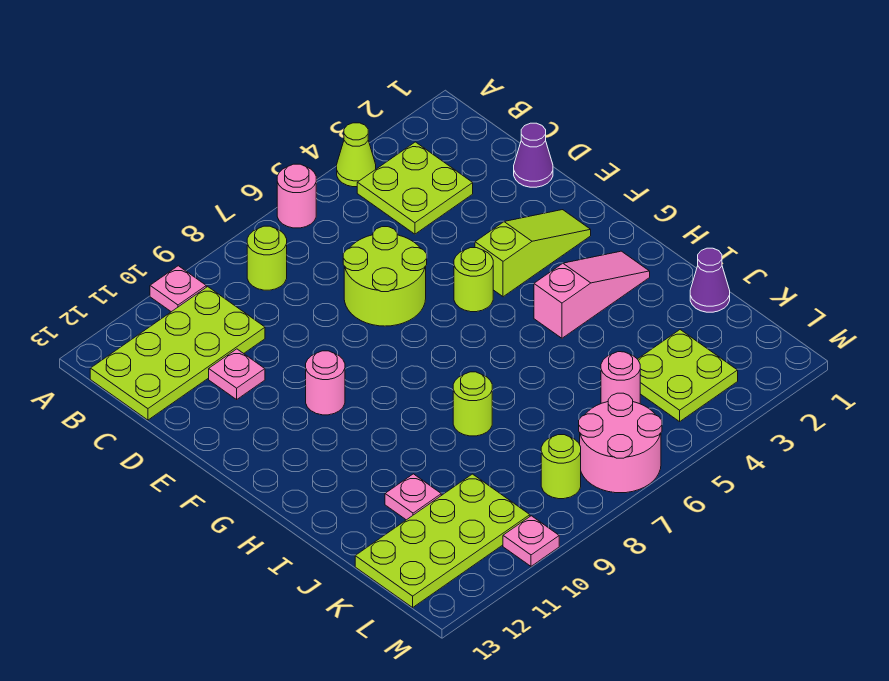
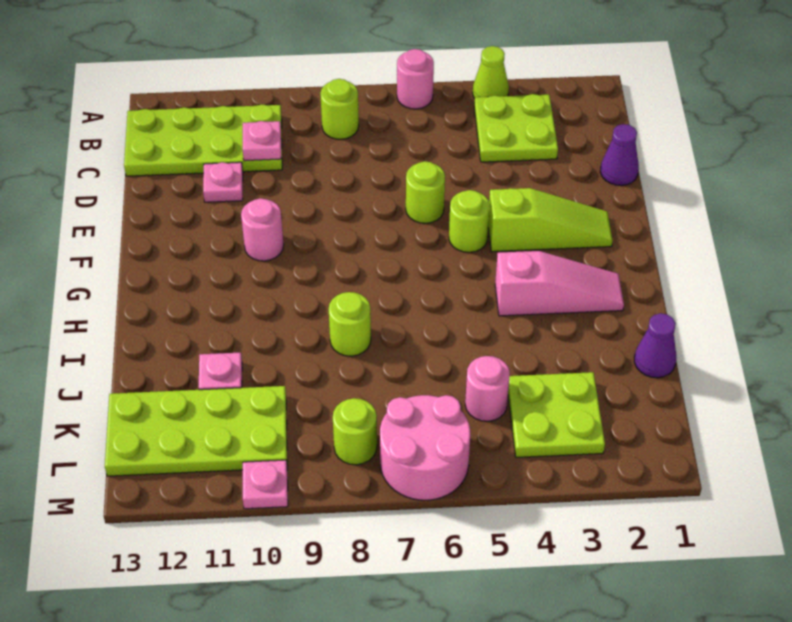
pink 1x1 plate [150,266,206,312] -> pink 1x1 plate moved to [243,121,281,161]
lime 2x2 round brick [343,227,427,326] -> lime 1x1 round brick [406,161,445,223]

